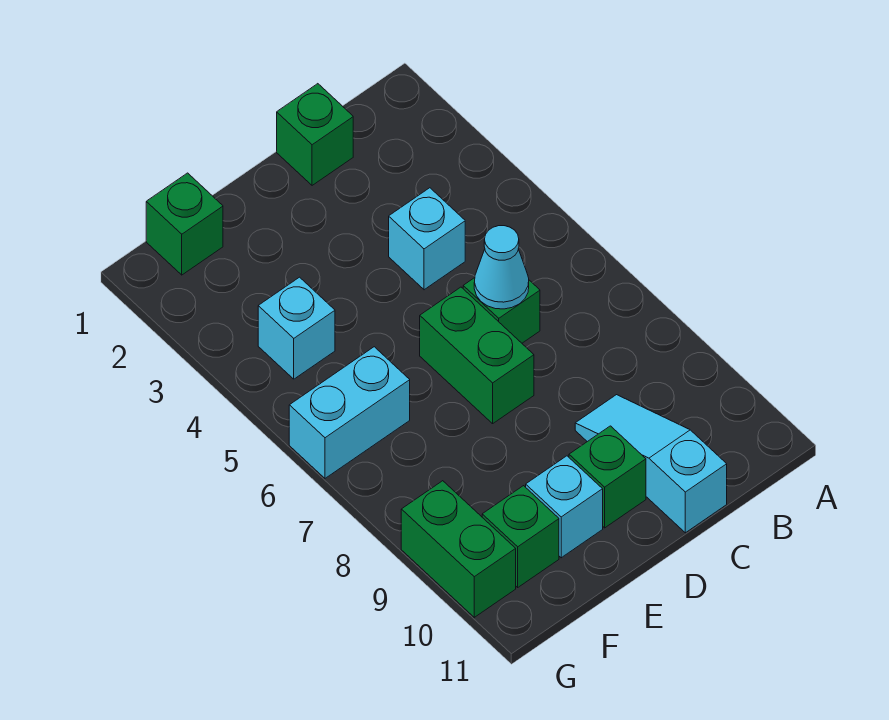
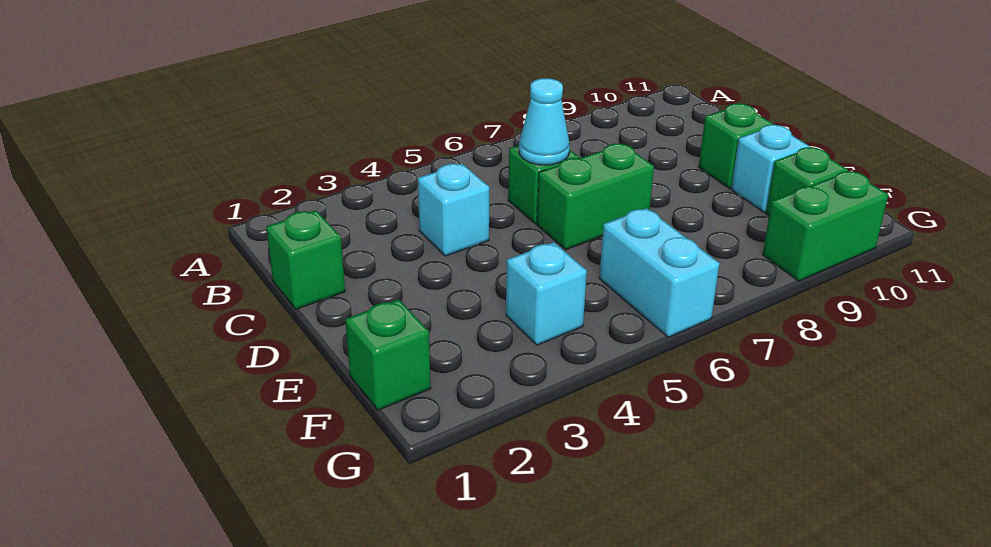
cyan 1x3 slope [575,395,727,533] -> none

